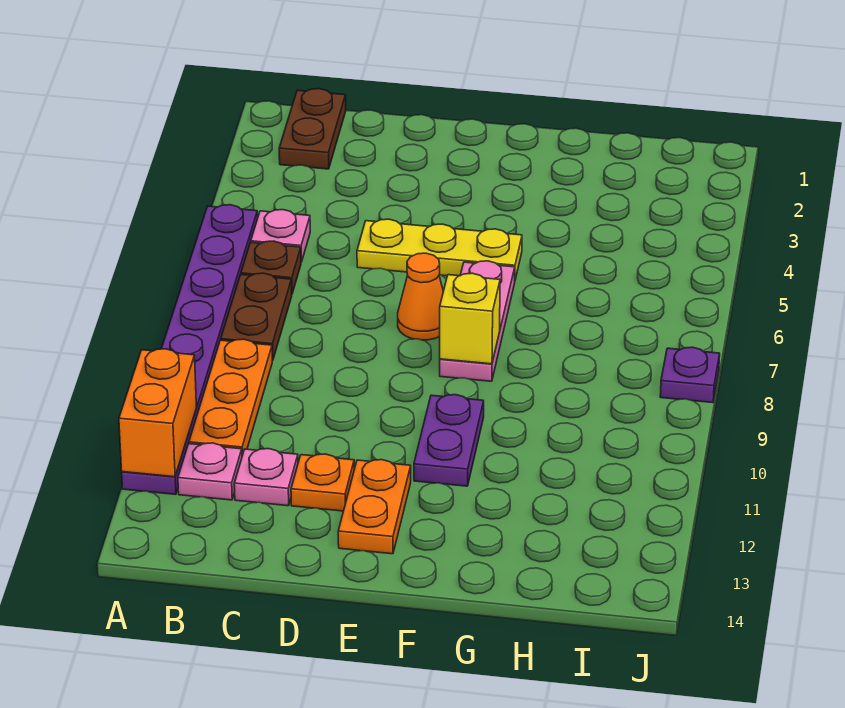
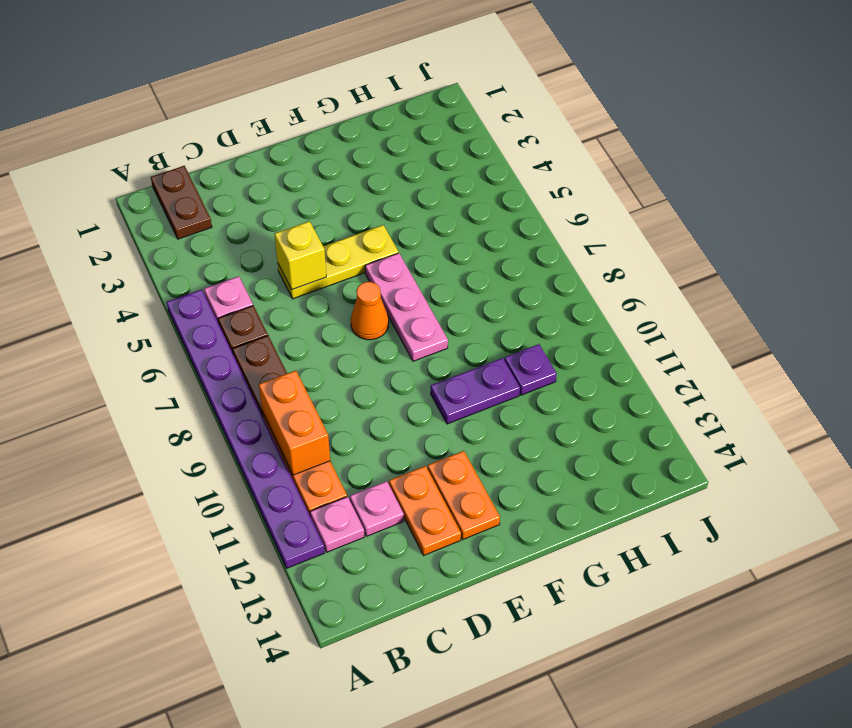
orange 1x2 brick [119,349,196,477] -> orange 1x2 brick moved to [259,370,330,475]
orange 1x1 plate [291,454,354,511] -> orange 1x2 plate [389,466,461,556]
yellow 1x1 brick [440,273,500,364] -> yellow 1x1 brick moved to [274,221,326,290]
purple 1x2 plate [414,395,484,486] -> purple 1x2 plate turned to [431,358,520,424]
purple 1x1 plate [660,347,720,403] -> purple 1x1 plate moved to [504,344,557,395]

